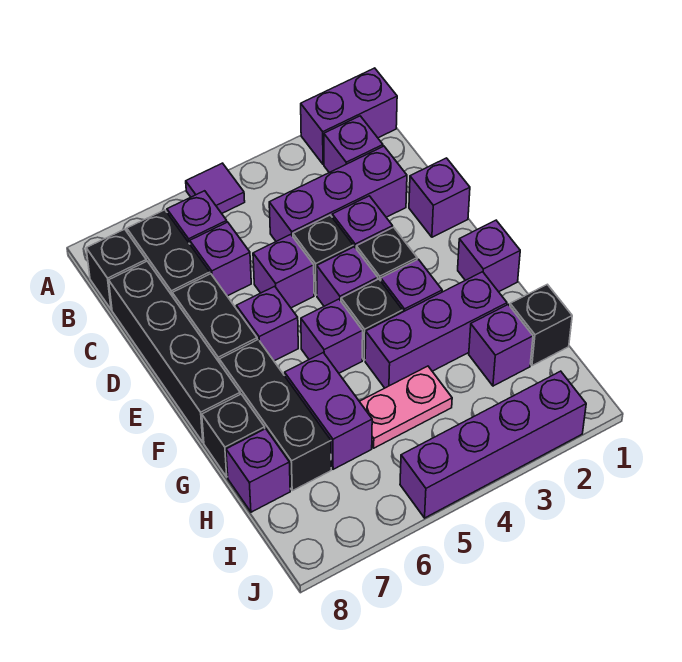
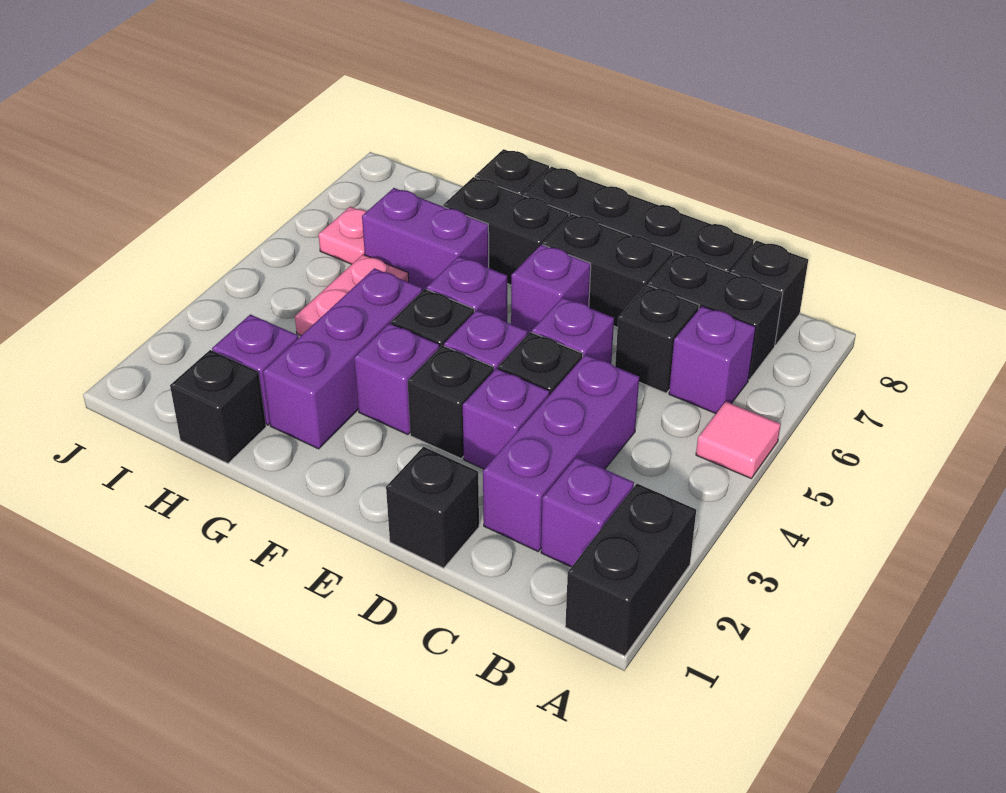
purple 1x2 brick [301,68,397,164] -> black 1x2 brick [565,484,696,656]
purple 1x1 tile [186,163,245,213] -> pink 1x1 tile [696,402,781,478]
purple 1x1 brick [190,222,251,296] -> black 1x1 brick [615,285,699,393]
purple 1x1 brick [409,158,470,237] -> black 1x1 brick [386,447,479,568]
purple 1x1 brick [458,220,520,292] -> none
black 1x3 brick [219,340,331,491] -> black 1x2 brick [443,177,569,285]
purple 1x1 brick [226,429,290,512] -> none
none -> pink 1x1 plate [318,207,367,264]
purple 1x4 brick [400,371,586,518] -> none

